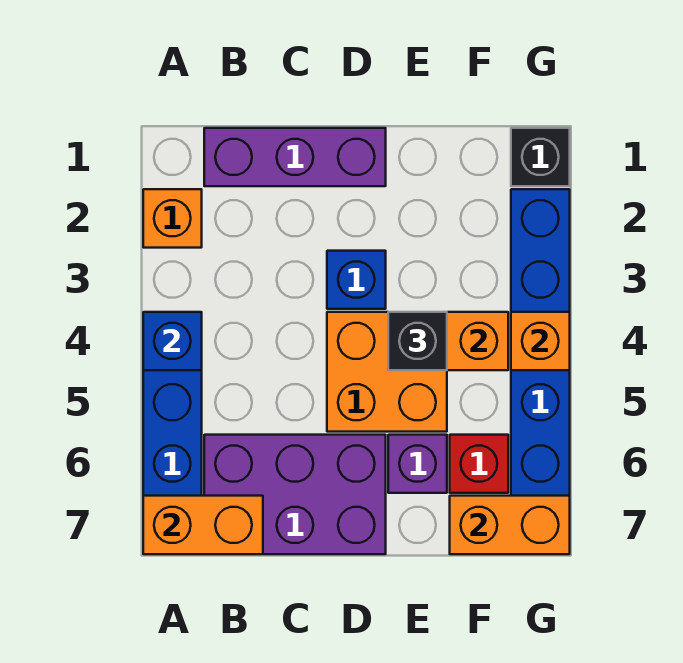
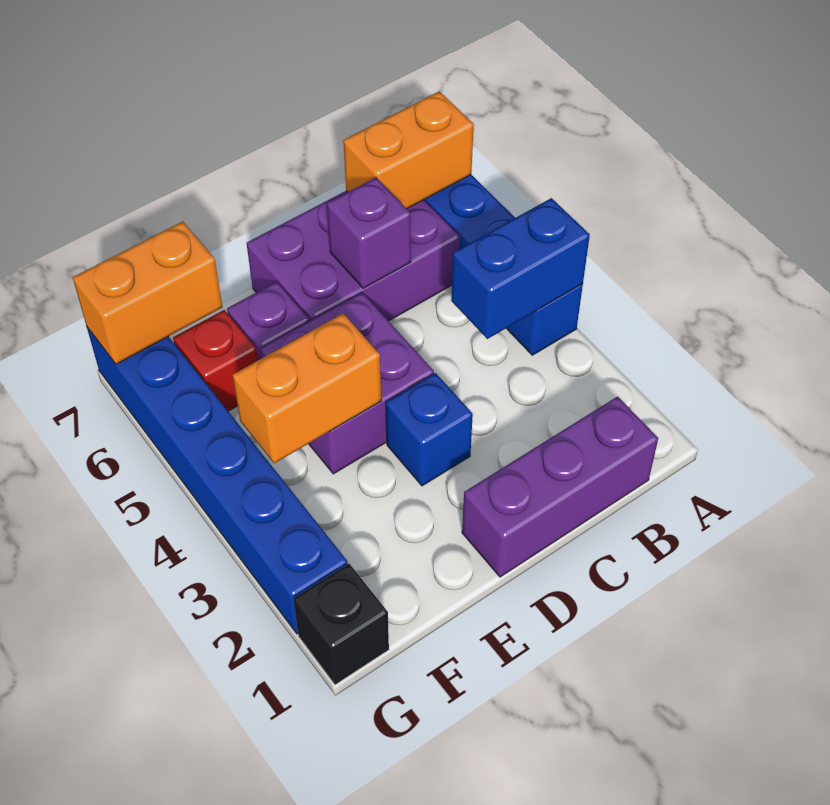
orange 1x1 brick [143,189,202,248] -> none
blue 1x1 brick [143,312,202,370] -> blue 1x2 brick [451,198,590,339]
none -> purple 1x1 brick [327,178,411,288]
orange 2x2 brick [327,312,447,432] -> purple 2x2 brick [261,292,434,474]
black 1x1 brick [388,312,447,370] -> none
orange 1x1 brick [511,312,570,370] -> none

